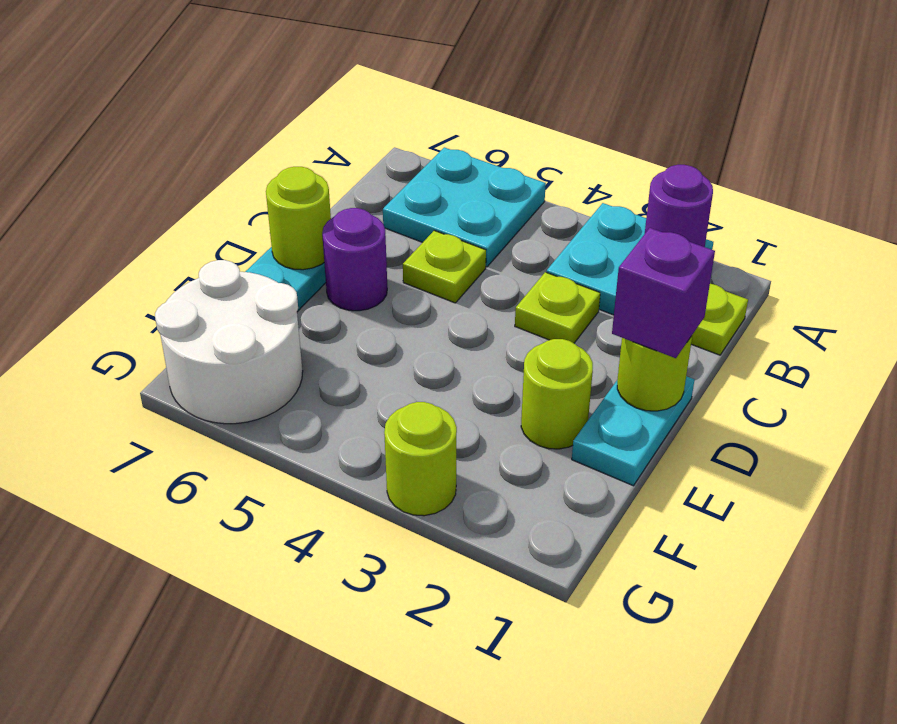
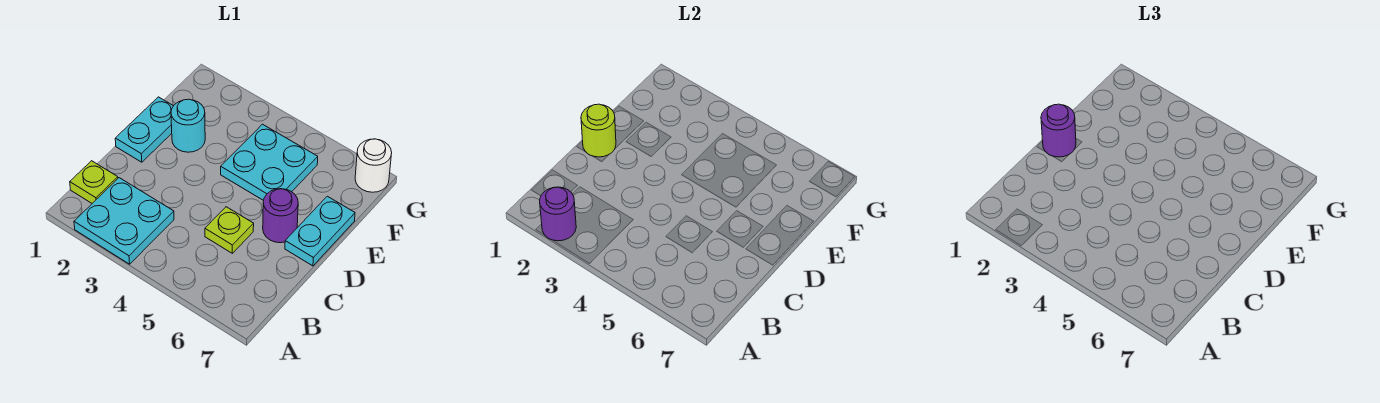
cyan 2x2 plate [383,147,546,267] -> cyan 2x2 plate moved to [221,124,318,201]
lime 1x1 plate [515,272,600,343] -> none
purple 1x1 brick [612,228,715,358] -> purple 1x1 round brick [1041,104,1076,157]
lime 1x1 round brick [266,167,331,270] -> none
lime 1x1 round brick [521,339,593,449] -> cyan 1x1 round brick [171,99,205,152]
white 2x2 round brick [155,260,303,424] -> white 1x1 round brick [355,139,392,192]
lime 1x1 round brick [384,402,457,516] -> none

